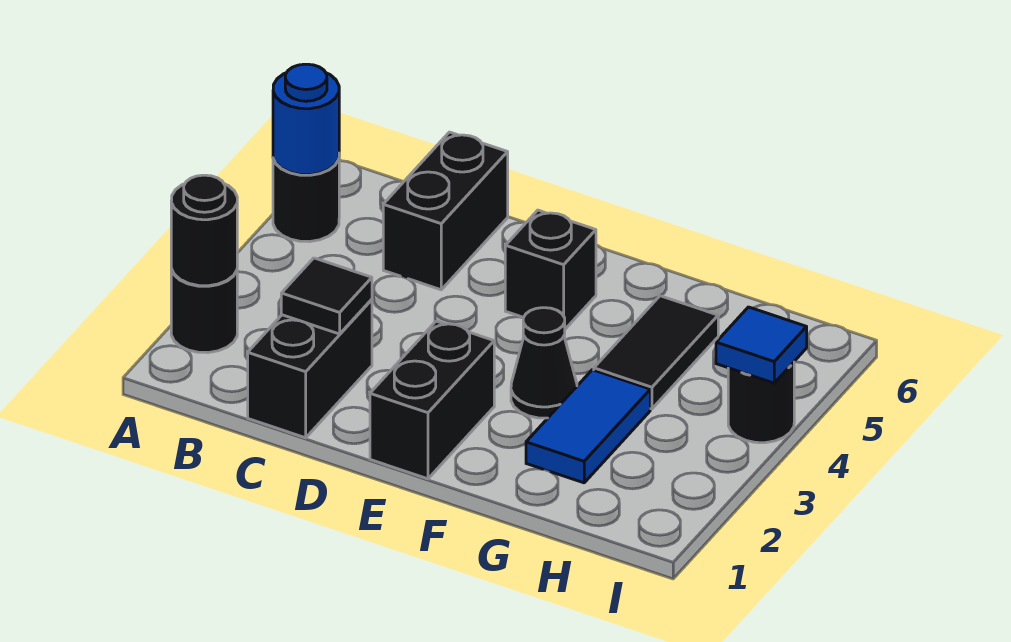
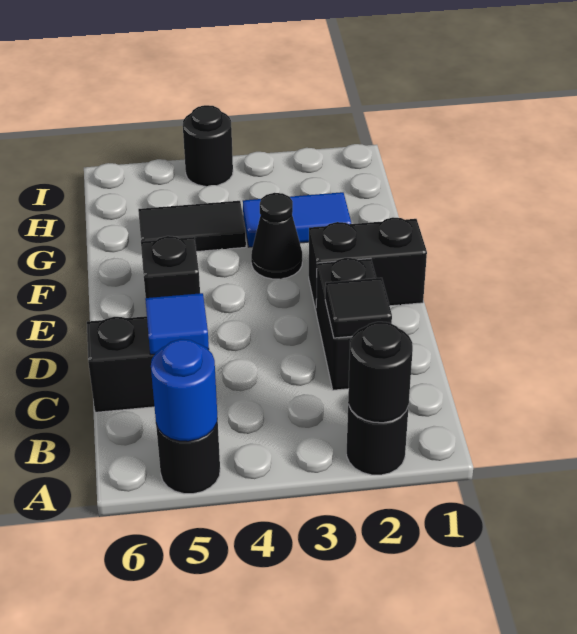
black 1x2 brick [248,299,372,438] -> black 1x2 brick turned to [316,258,376,390]
blue 1x1 tile [716,307,807,383] -> blue 1x1 tile moved to [145,293,209,354]

